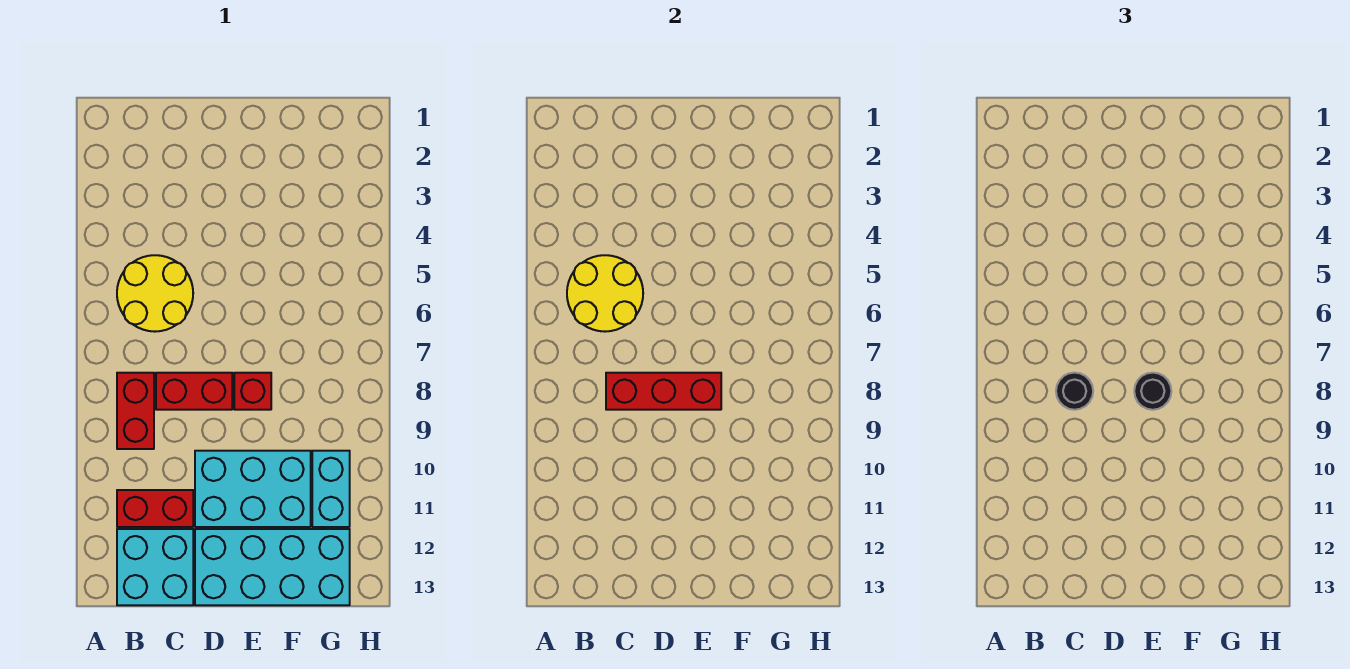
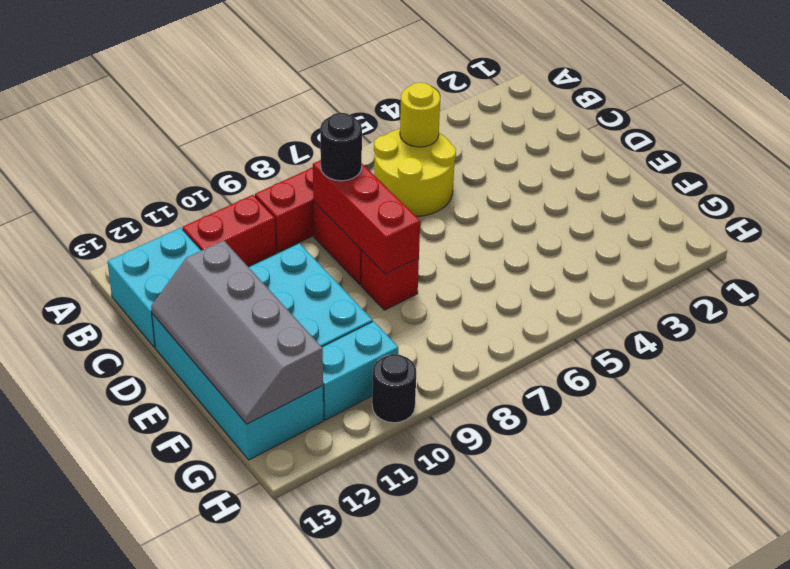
yellow 2x2 round brick [567,255,643,332] -> yellow 1x1 round brick [400,82,440,147]
red 1x2 brick [117,490,193,527] -> red 1x2 brick turned to [183,195,276,267]
none -> grey 2x4 slope [151,240,323,424]
black 1x1 round brick [1134,373,1171,410] -> black 1x1 round brick moved to [372,354,416,423]

